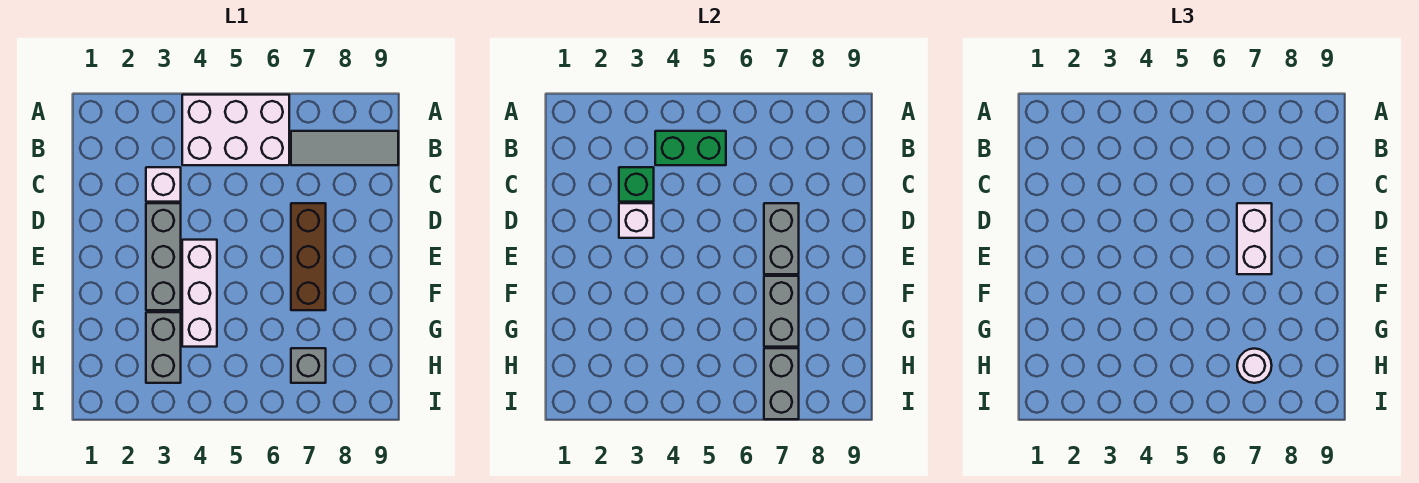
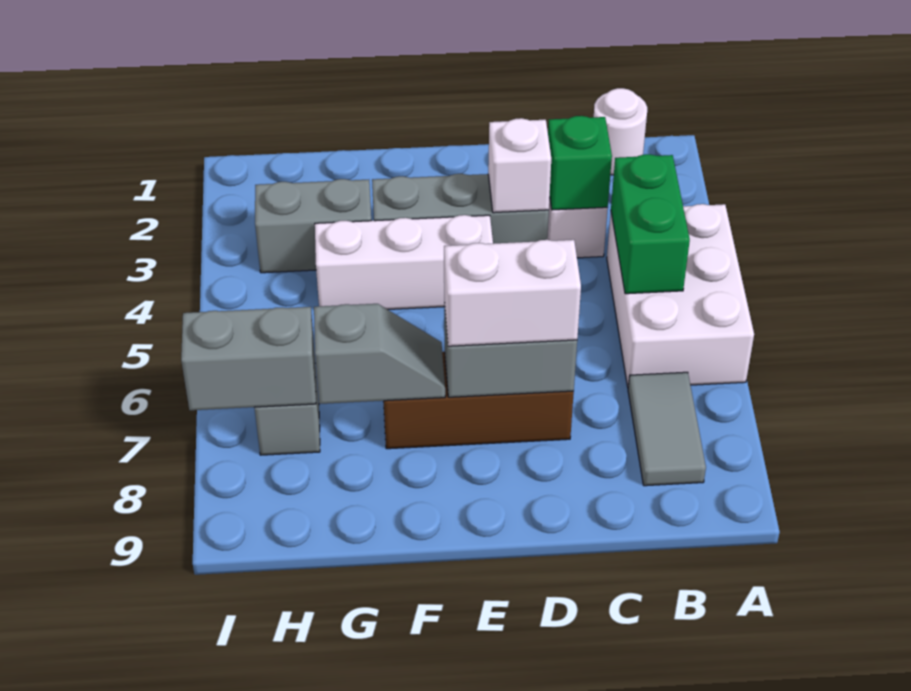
grey 1x3 tile [291,131,398,165] -> grey 1x2 tile [628,372,706,486]
grey 1x2 brick [764,276,799,347] -> grey 1x2 slope [314,304,445,404]
white 1x1 round brick [1237,349,1272,383] -> white 1x1 round brick moved to [594,88,647,175]

